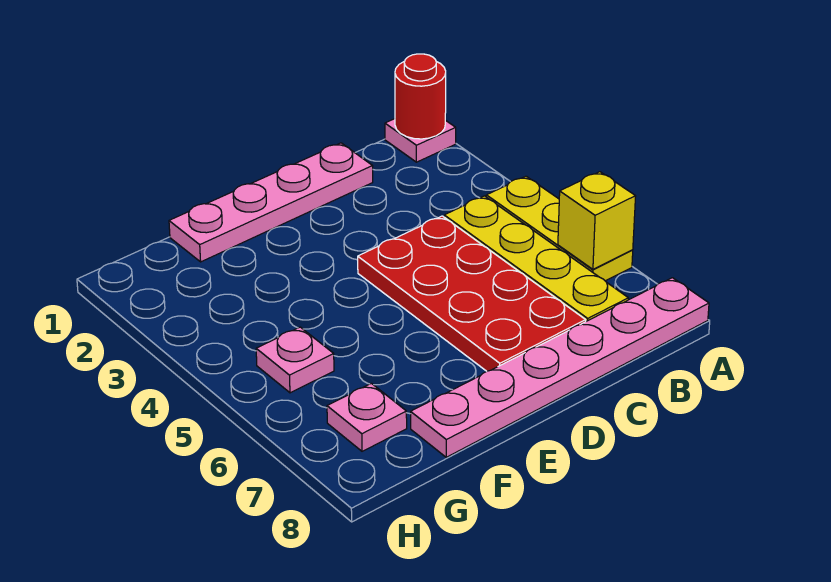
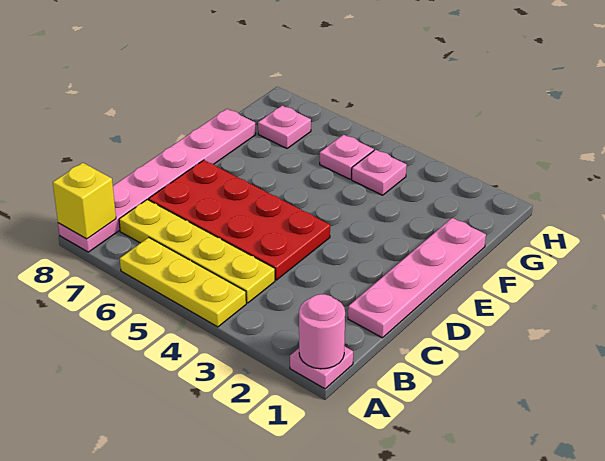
red 1x1 round brick [395,54,446,139] -> pink 1x1 round brick [299,294,345,369]
yellow 1x1 brick [558,172,636,269] -> yellow 1x1 brick moved to [53,163,116,239]
none -> pink 1x1 plate [352,150,407,195]

